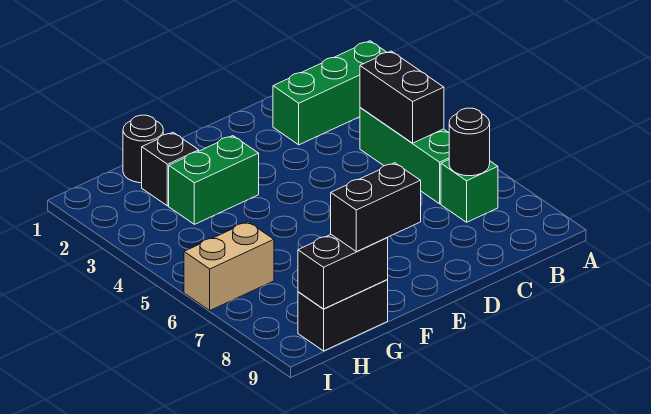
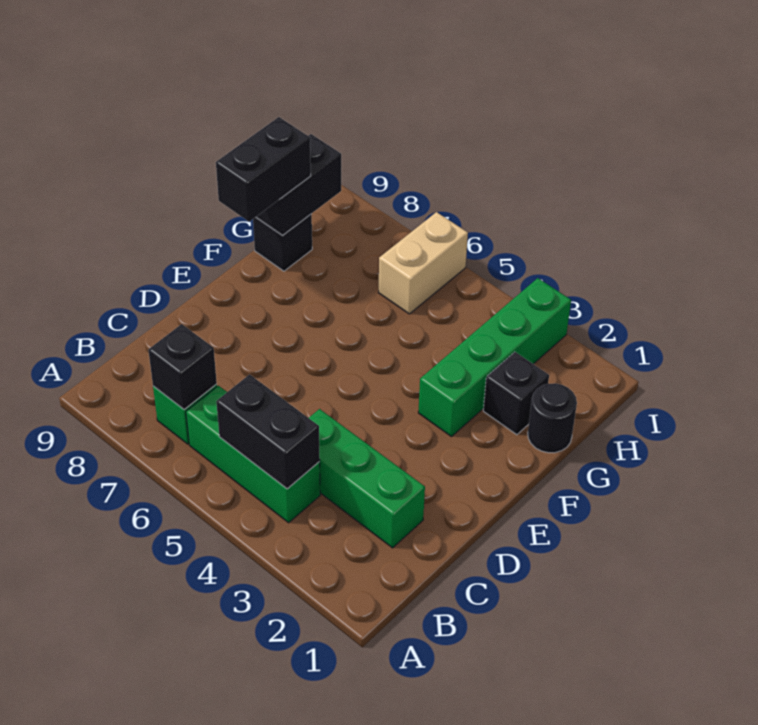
green 1x3 brick [273,41,387,145] -> green 1x3 brick turned to [309,409,425,548]
black 1x1 round brick [449,108,490,176] -> black 1x1 brick [148,324,217,409]
green 1x2 brick [169,136,259,224] -> green 1x4 brick [418,278,571,437]
black 1x2 brick [298,280,388,351] -> black 1x1 brick [253,214,312,271]

